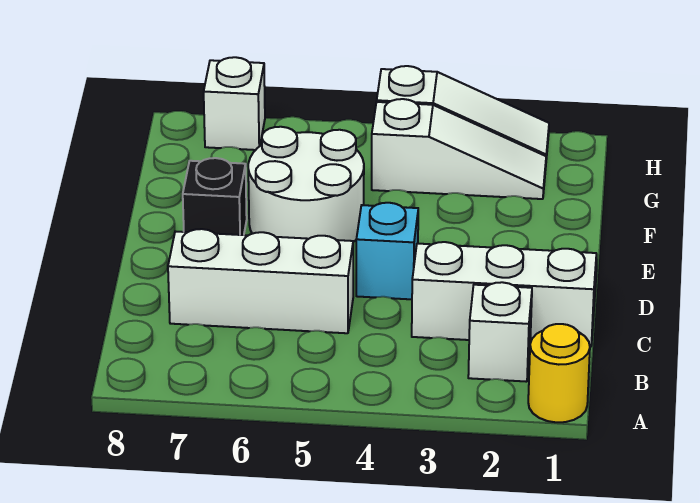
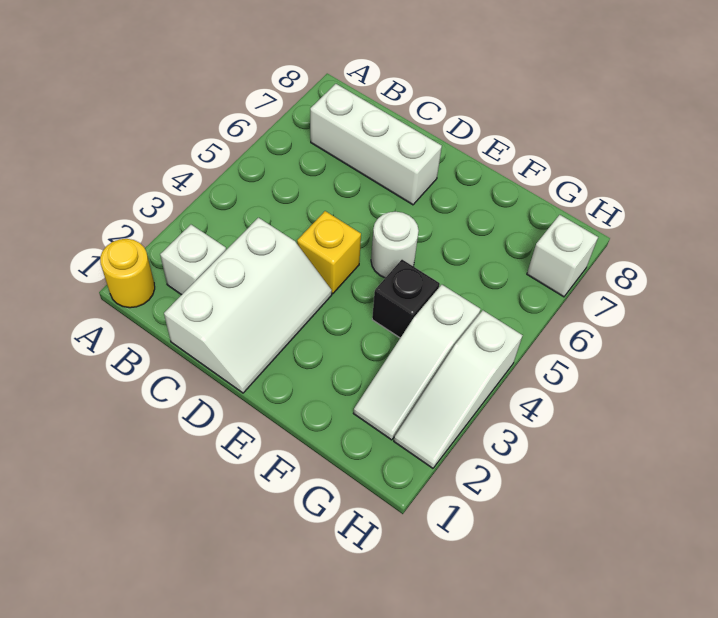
white 1x3 brick [168,229,353,333] -> white 1x3 brick turned to [310,84,442,205]
cyan 1x1 brick [356,203,418,299] -> yellow 1x1 brick [297,211,361,294]
white 2x2 round brick [248,127,364,242] -> white 1x1 round brick [371,212,419,278]
black 1x1 brick [183,158,247,235] -> black 1x1 brick moved to [372,260,440,338]

